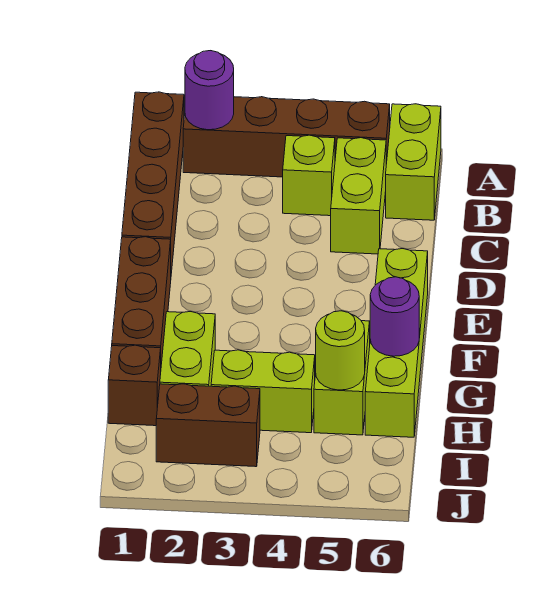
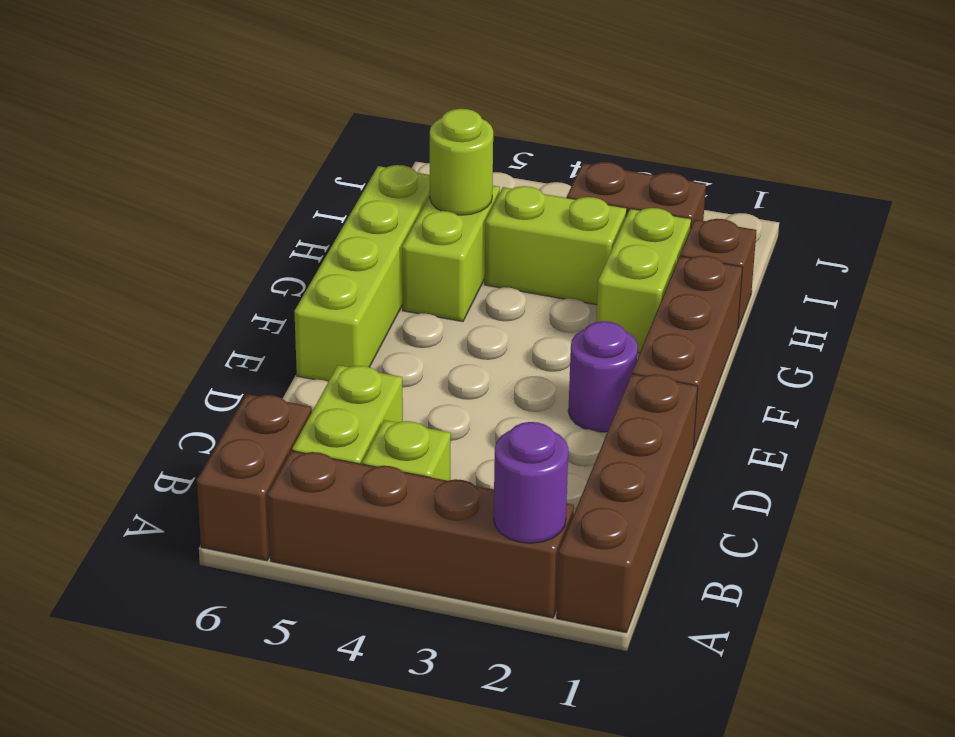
lime 1x2 brick [386,104,441,220] -> brown 1x2 brick [197,394,312,561]
purple 1x1 round brick [370,277,419,356] -> purple 1x1 round brick moved to [568,321,638,432]

